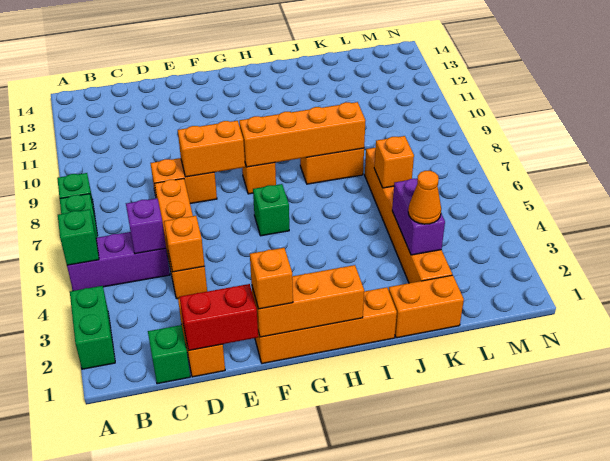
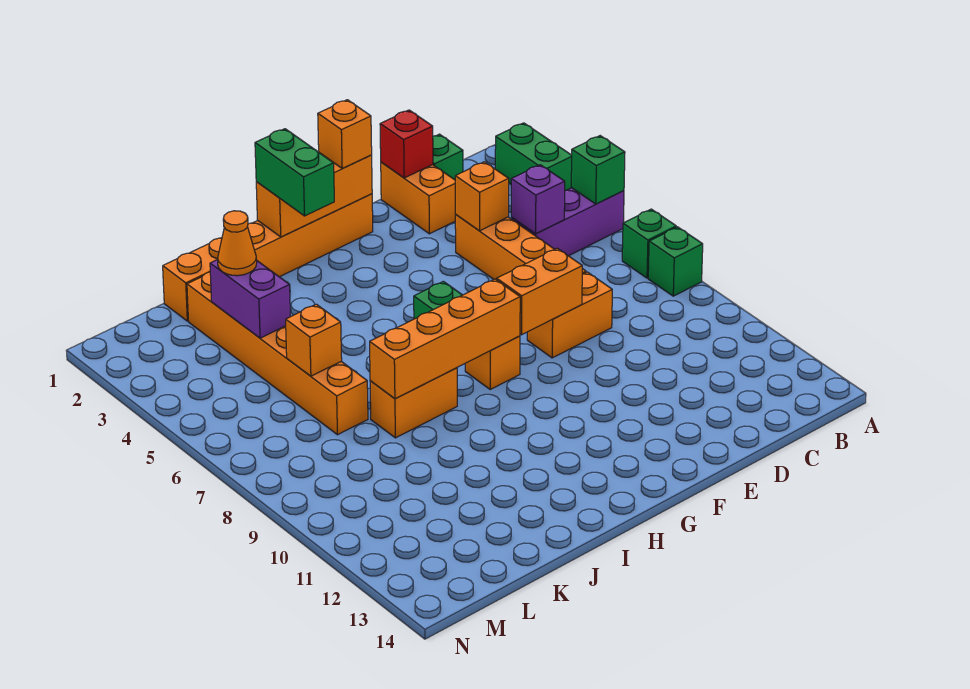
red 1x2 brick [180,284,258,350] -> red 1x1 brick [380,110,433,178]
none -> green 1x2 brick [255,129,334,216]

